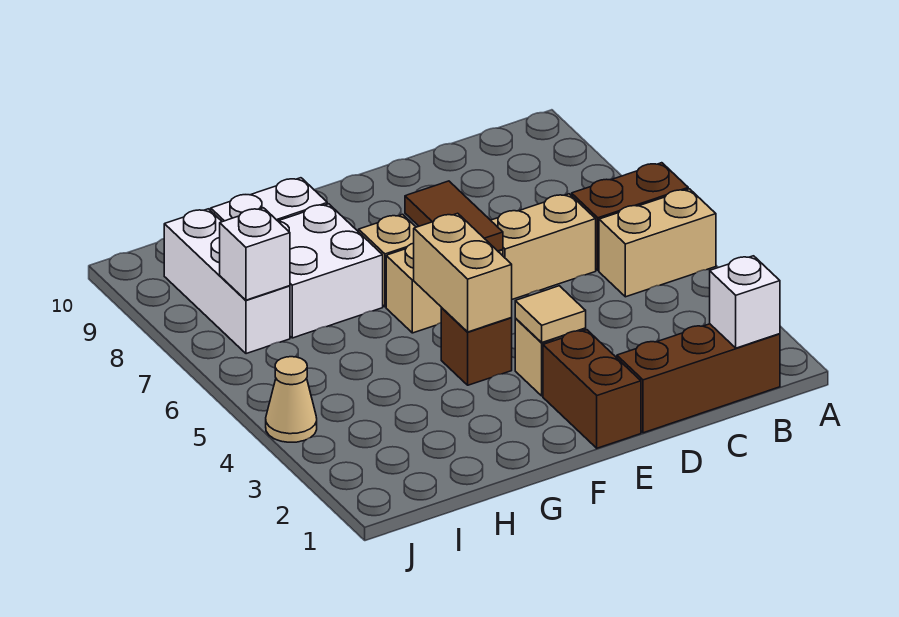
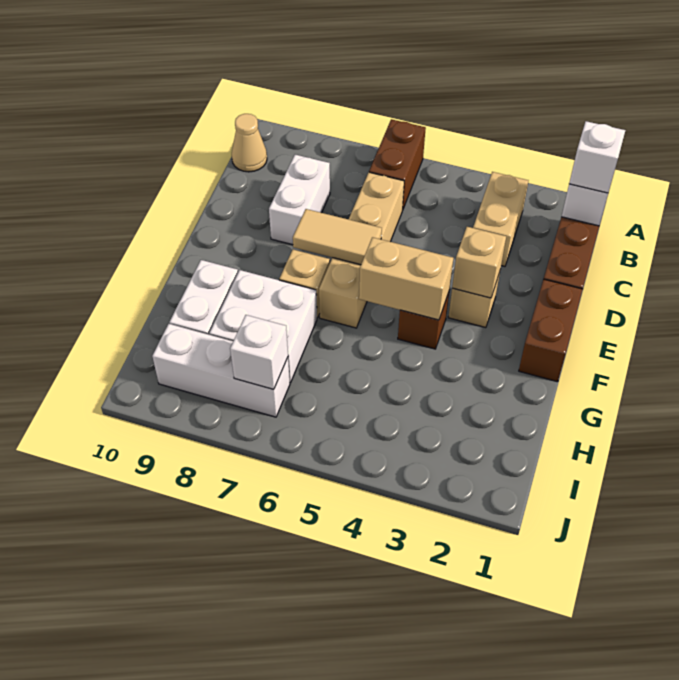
tan 1x2 brick [599,189,716,297] -> tan 1x2 brick moved to [473,172,528,266]
none -> white 1x1 brick [569,121,625,193]
none -> white 1x2 brick [269,155,330,245]
brown 1x2 brick [543,330,641,448] -> brown 1x2 brick turned to [519,279,583,382]
tan 1x1 tile [515,286,586,342] -> tan 1x1 brick [452,227,506,298]
brown 1x2 tile [405,181,503,251] -> tan 1x2 tile [293,209,382,265]
tan 1x1 cone [266,357,317,442] -> tan 1x1 cone moved to [232,114,267,172]

